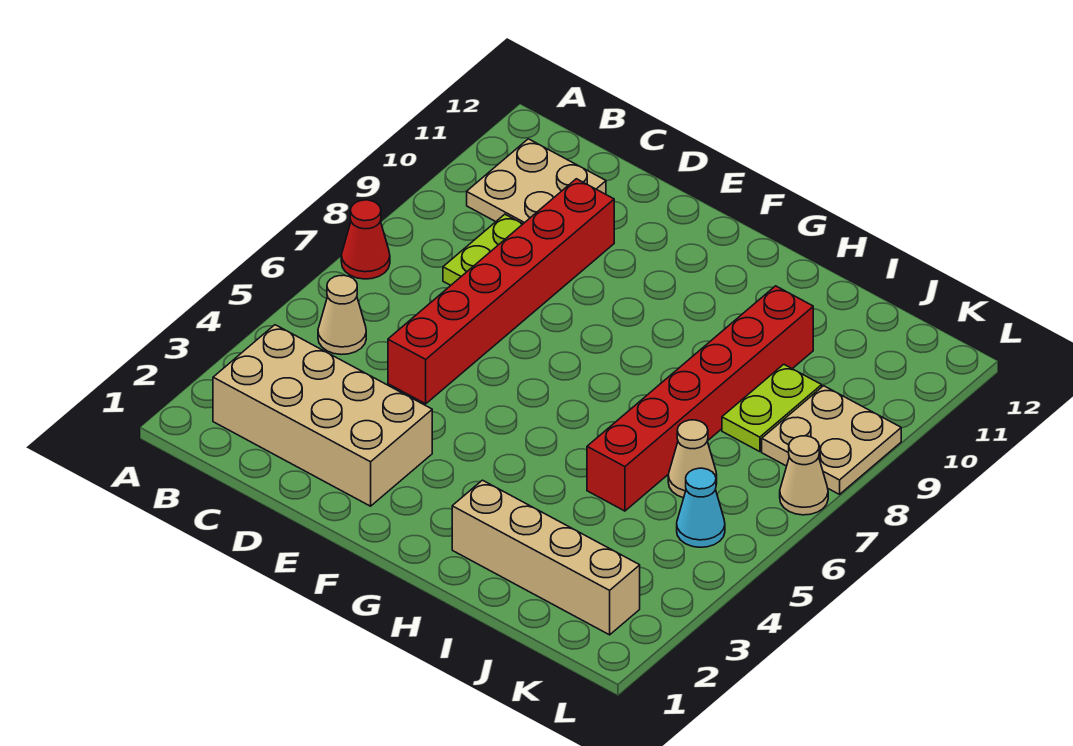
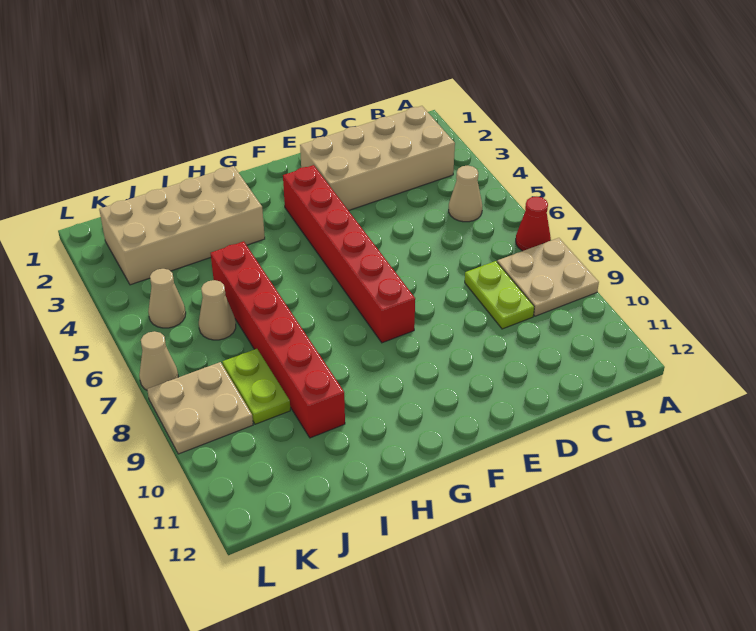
tan 2x2 plate [467,139,606,224] -> tan 2x2 plate moved to [497,238,599,316]
red 1x6 brick [388,179,614,404] -> red 1x6 brick moved to [283,165,415,343]
tan 1x4 brick [452,480,640,635] -> tan 2x4 brick [99,166,265,285]
cyan 1x1 cone [677,468,725,547] -> tan 1x1 cone [148,269,186,328]

